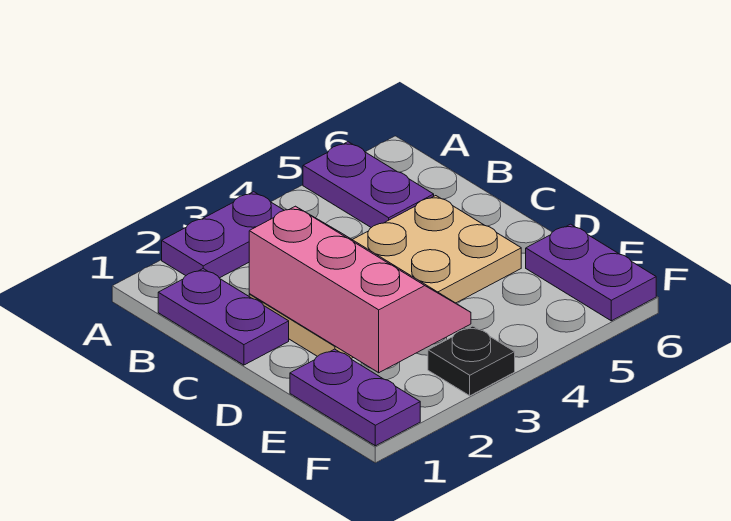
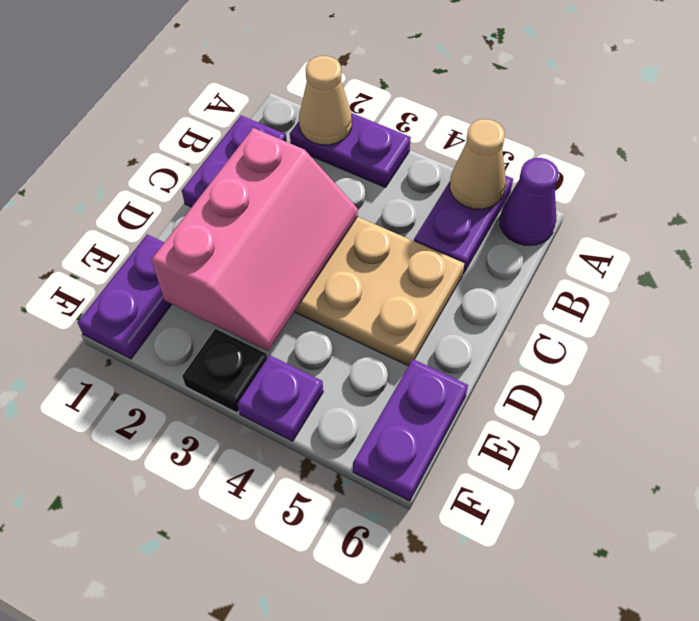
none -> tan 1x1 cone [299,56,352,145]
none -> tan 1x1 cone [450,119,506,209]
none -> purple 1x1 cone [500,158,558,245]
none -> purple 1x1 plate [237,355,323,441]

